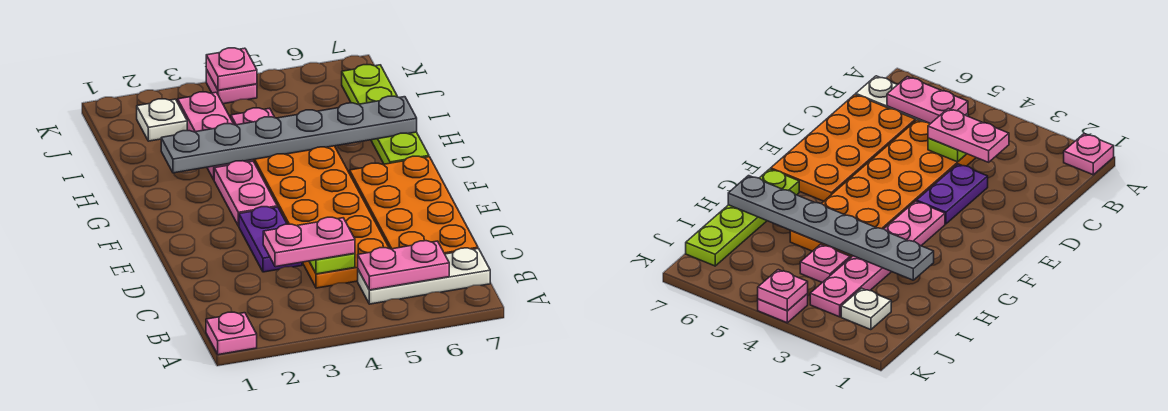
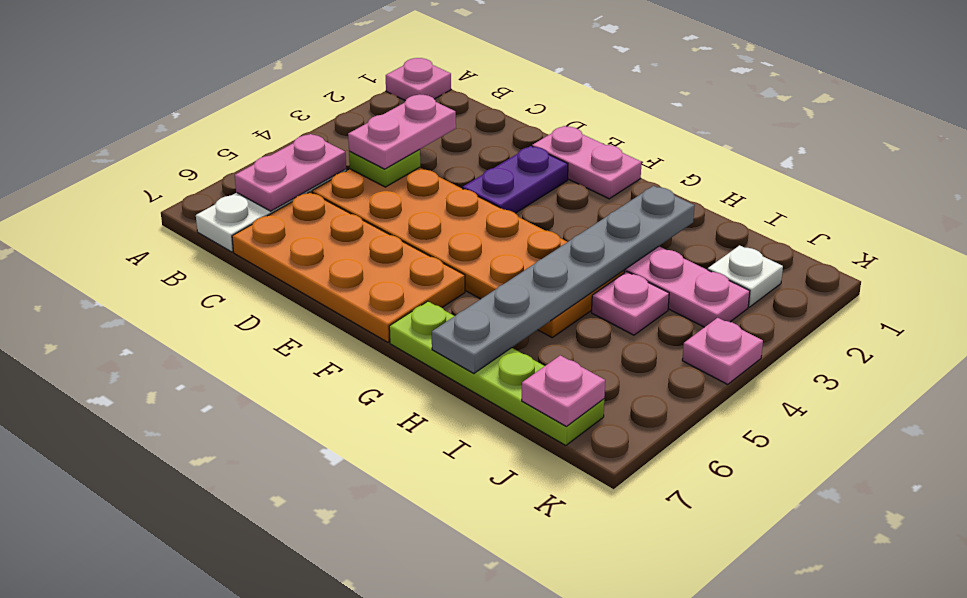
purple 1x2 plate [239,207,302,272] -> purple 1x2 plate turned to [462,146,568,213]
pink 1x2 plate [214,161,277,226] -> pink 1x2 plate moved to [532,126,642,199]
pink 1x1 plate [206,48,257,90] -> pink 1x1 plate moved to [522,355,605,426]

